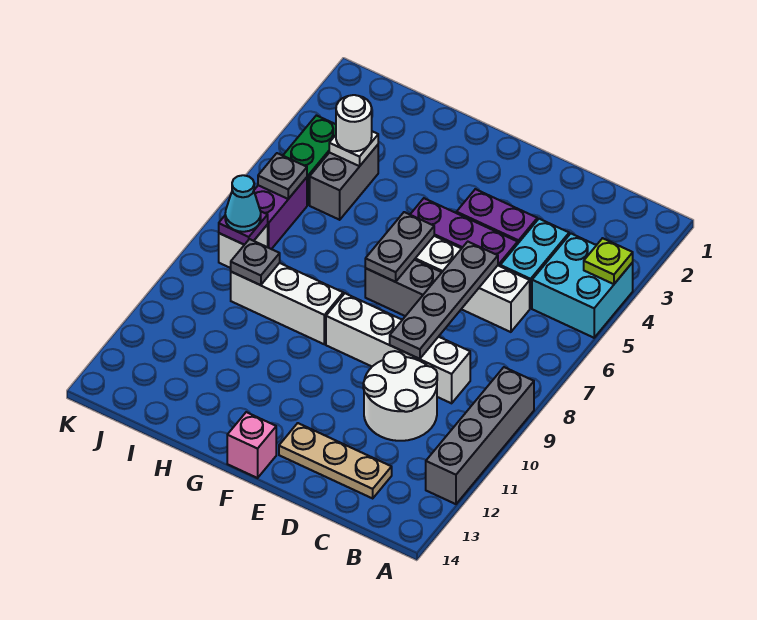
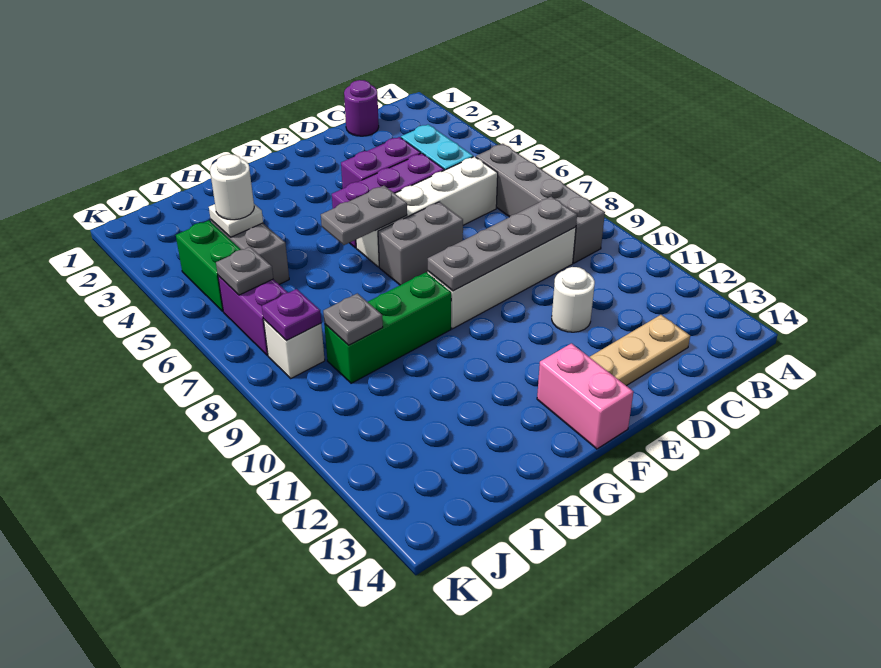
cyan 2x2 brick [532,234,633,338] -> none
lime 1x1 plate [584,238,633,284] -> none
grey 1x4 brick [426,367,534,504] -> grey 1x4 brick moved to [476,144,605,263]
none -> purple 1x1 round brick [344,80,379,136]
white 2x2 round brick [363,351,437,441] -> white 1x1 round brick [552,267,595,332]
grey 1x4 plate [390,242,498,359] -> grey 1x4 plate turned to [428,197,577,291]
grey 1x2 plate [365,212,434,282] -> grey 1x2 plate turned to [321,186,407,245]
pink 1x1 brick [227,412,276,478] -> pink 1x2 brick [537,343,633,449]
white 1x3 brick [231,263,343,344] -> green 1x3 brick [324,272,451,383]
cyan 1x1 cone [225,175,261,232] -> none

